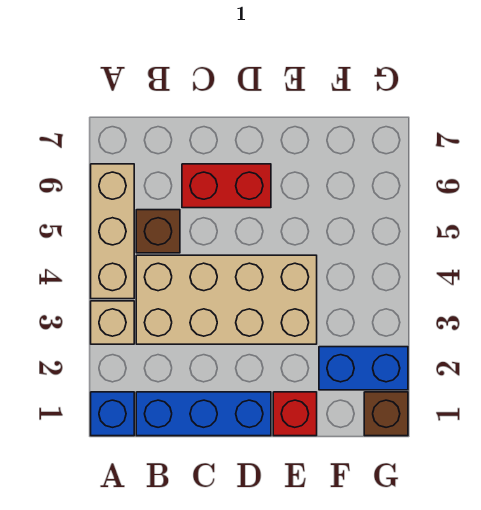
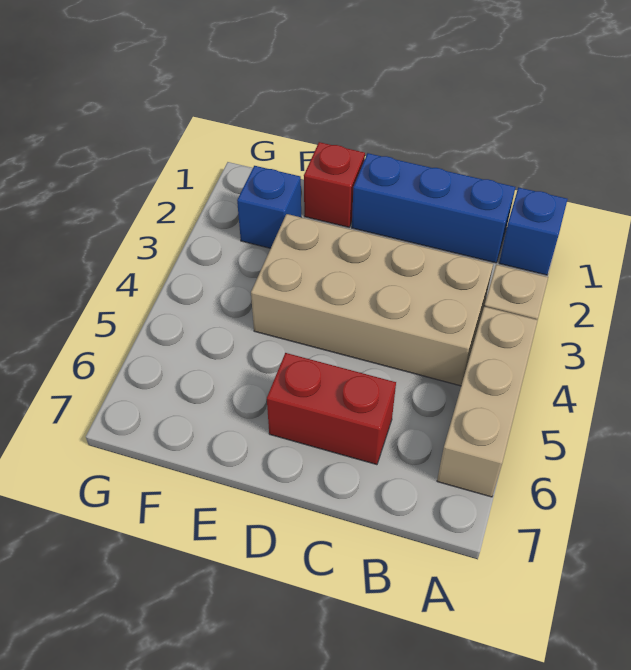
brown 1x1 brick [136,210,180,253] -> none
blue 1x2 brick [319,347,408,390] -> blue 1x1 brick [237,166,301,248]
brown 1x1 brick [364,392,408,436] -> none

